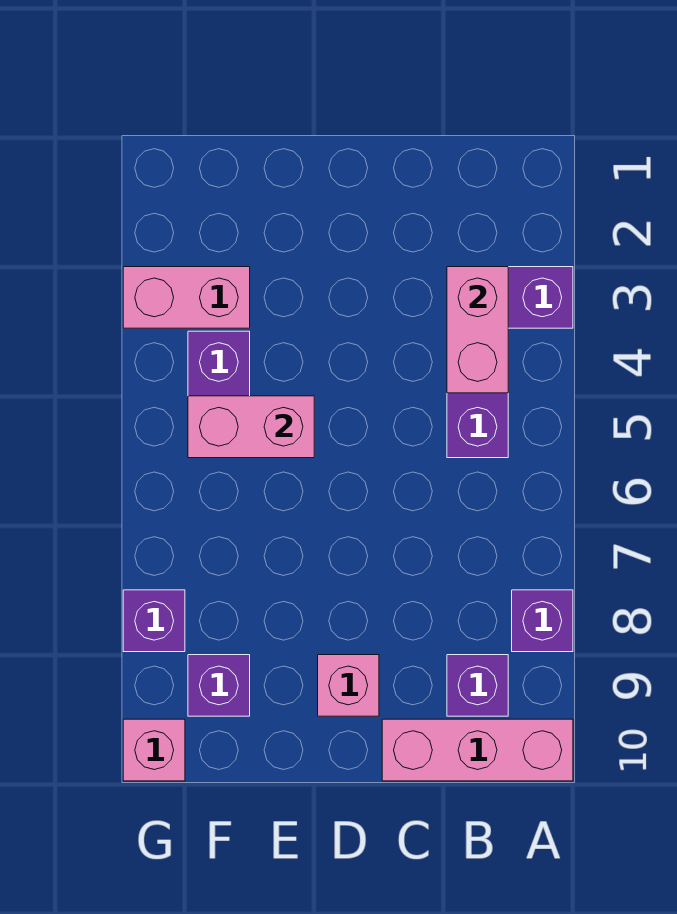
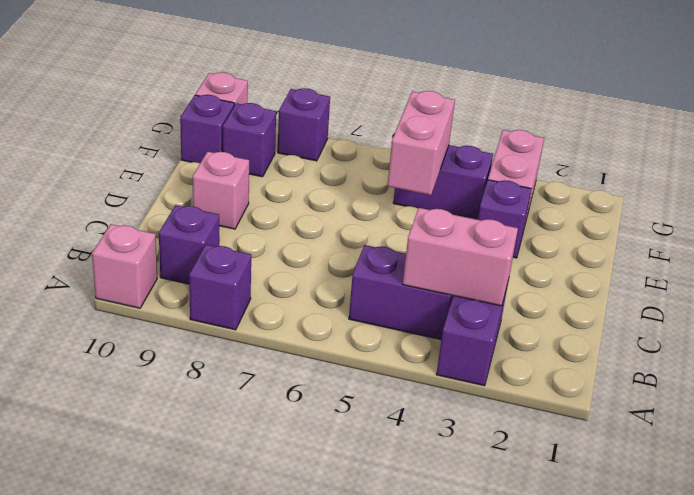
pink 1x3 brick [382,719,573,781] -> pink 1x1 brick [92,224,157,308]
none -> purple 1x1 brick [478,180,531,258]
none -> purple 1x1 brick [180,95,234,163]

